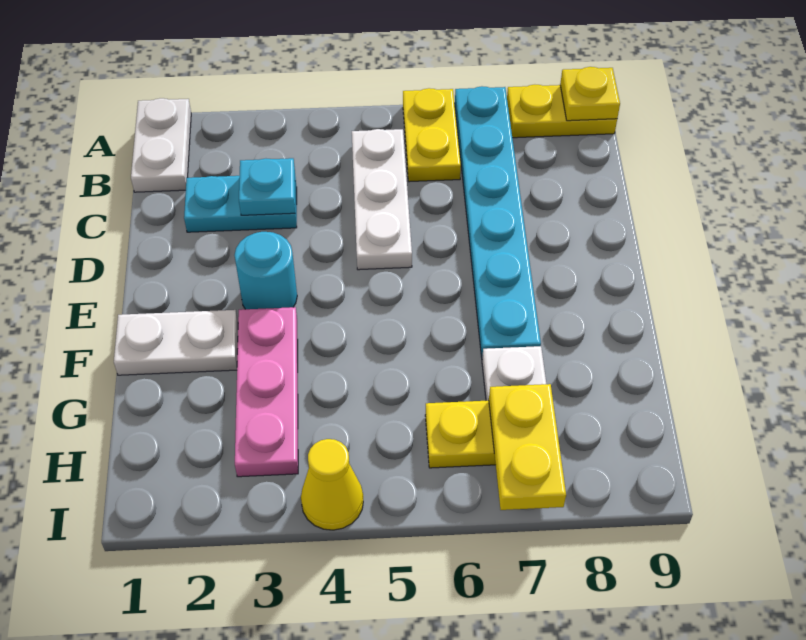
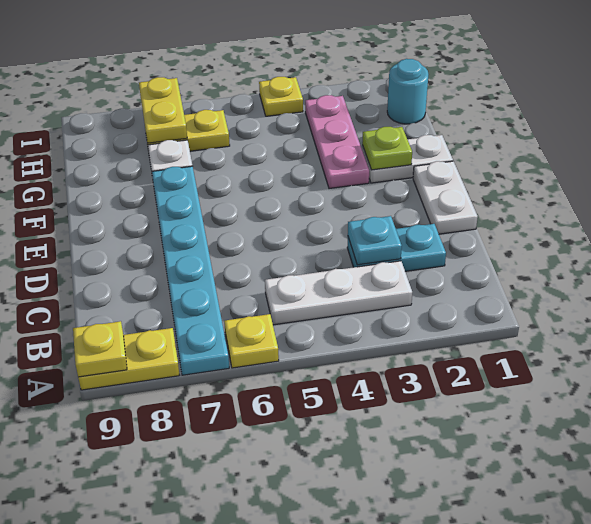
white 1x2 plate [131,98,191,192] -> white 1x2 plate moved to [413,161,478,234]
yellow 1x2 plate [403,88,461,182] -> yellow 1x1 plate [224,314,279,368]
white 1x3 plate [352,129,412,270] -> white 1x3 plate turned to [265,261,412,325]
cyan 1x1 round brick [234,232,297,309] -> cyan 1x1 round brick moved to [387,59,428,124]
none -> lime 1x1 plate [362,127,412,170]
yellow 1x1 cone [301,439,363,530] -> yellow 1x1 plate [259,77,303,116]

